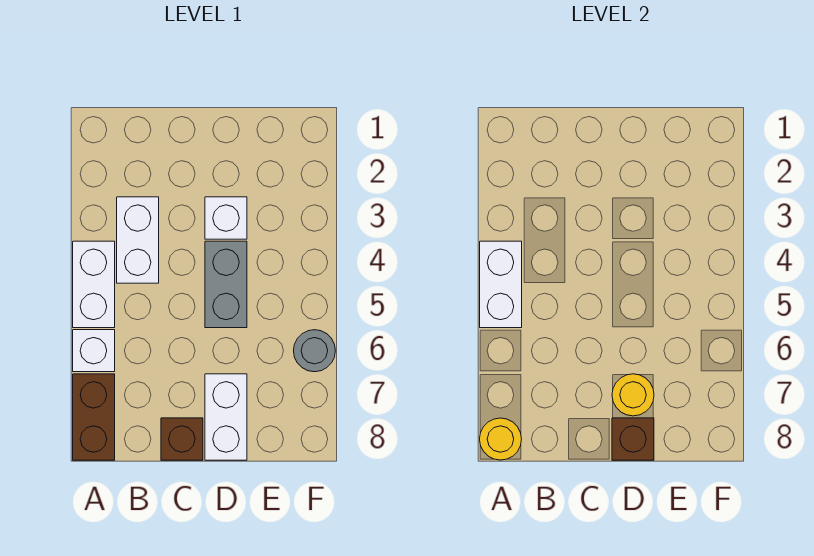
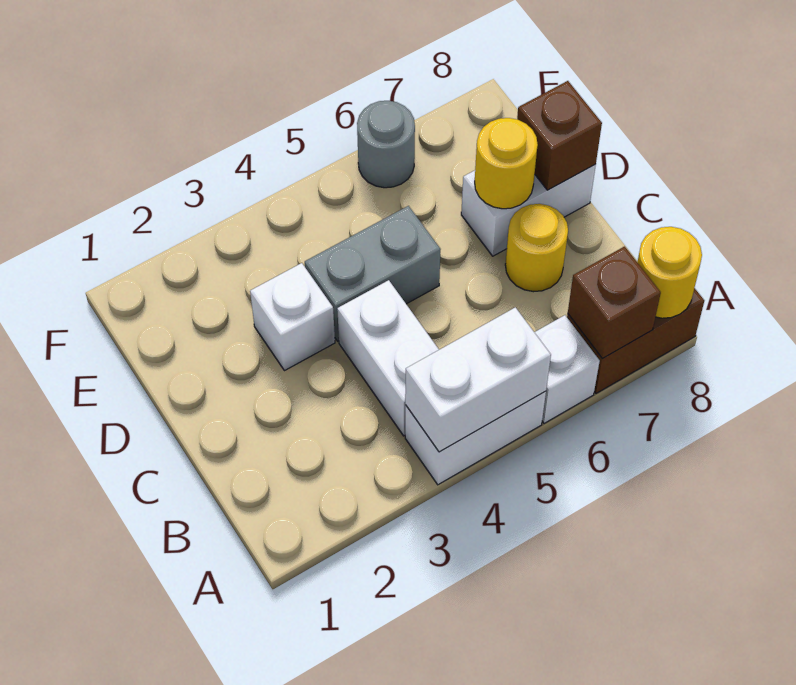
white 1x2 brick [117,197,159,283] -> white 1x2 brick turned to [337,280,439,436]
none -> yellow 1x1 round brick [505,204,568,292]
brown 1x1 brick [161,418,203,460] -> brown 1x1 brick moved to [568,247,661,358]

